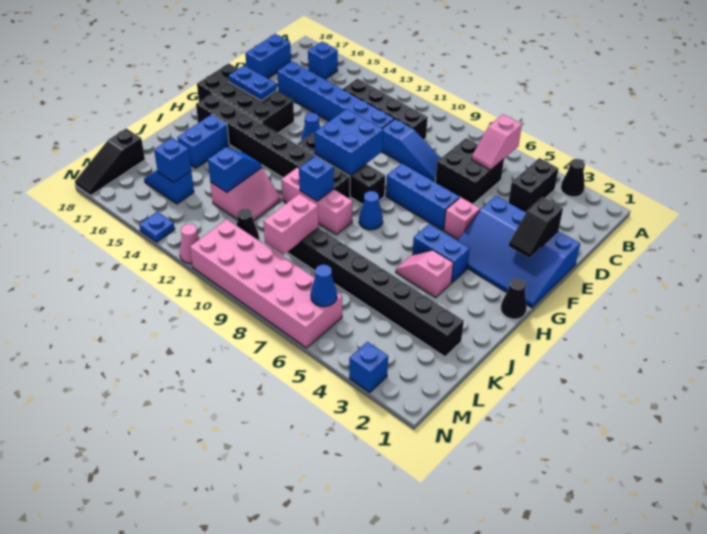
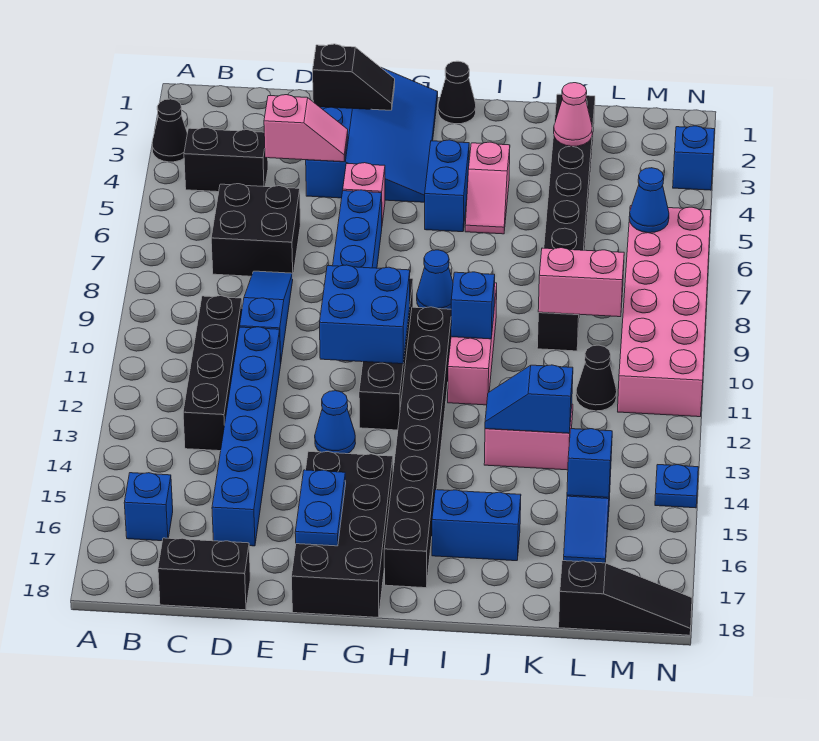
pink 1x2 slope [472,114,522,170] -> pink 1x2 slope moved to [264,95,348,162]
blue 1x2 brick [245,34,291,79] -> black 1x2 brick [158,538,250,610]
pink 1x1 cone [180,224,199,263] -> pink 1x1 cone moved to [554,83,592,146]

